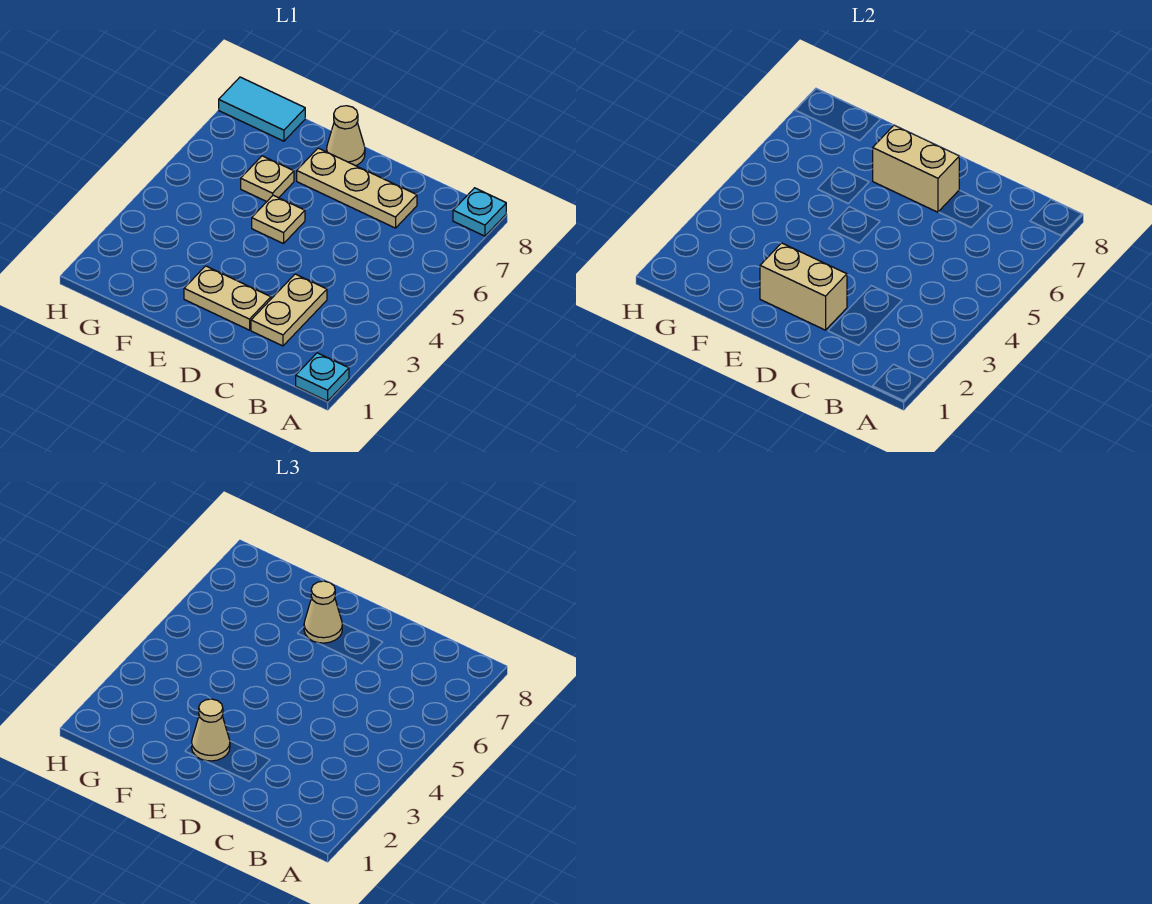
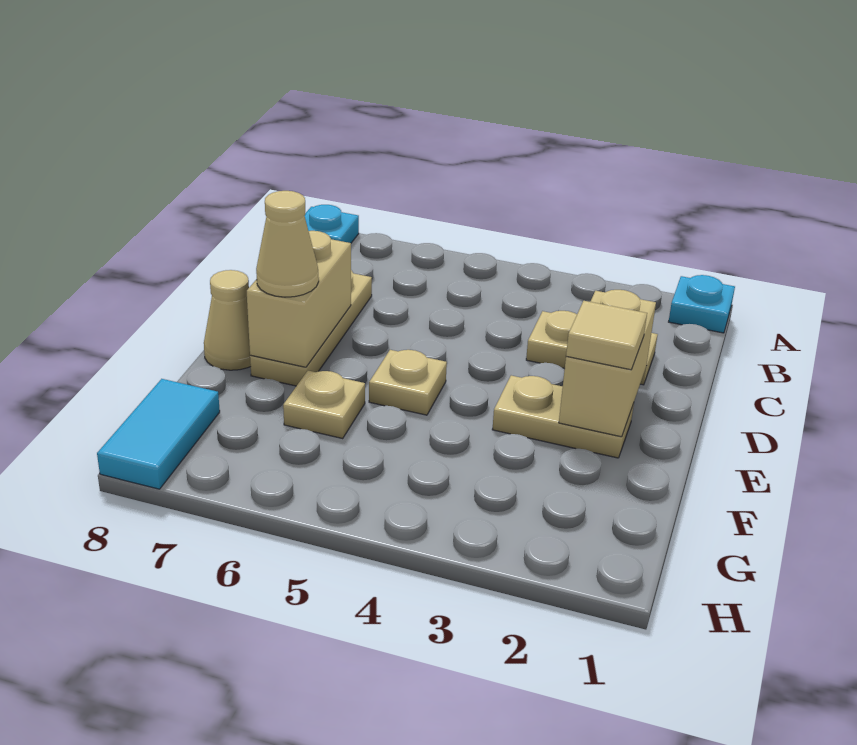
tan 1x2 plate [184,266,271,330] -> tan 1x2 plate turned to [492,376,634,458]
tan 1x1 cone [192,699,230,761] -> tan 1x1 tile [566,301,647,370]

